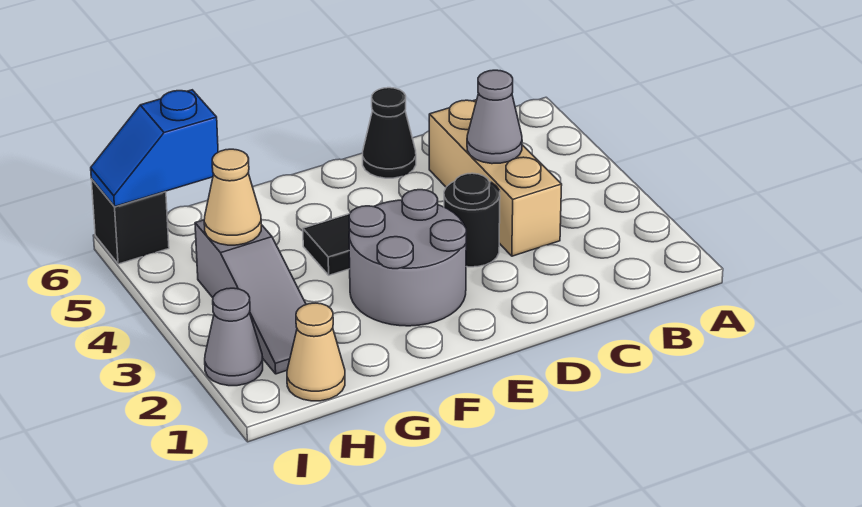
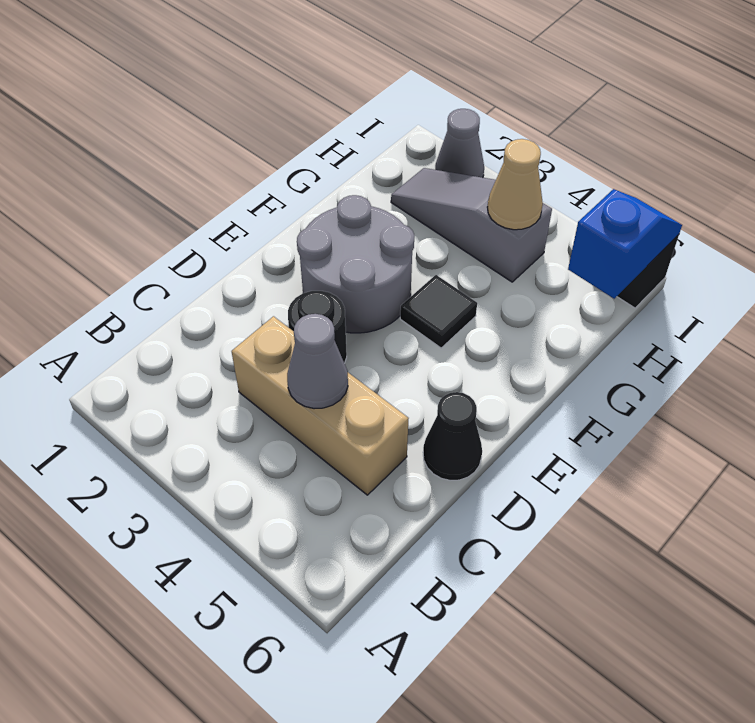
tan 1x1 cone [287,303,345,401] -> none

